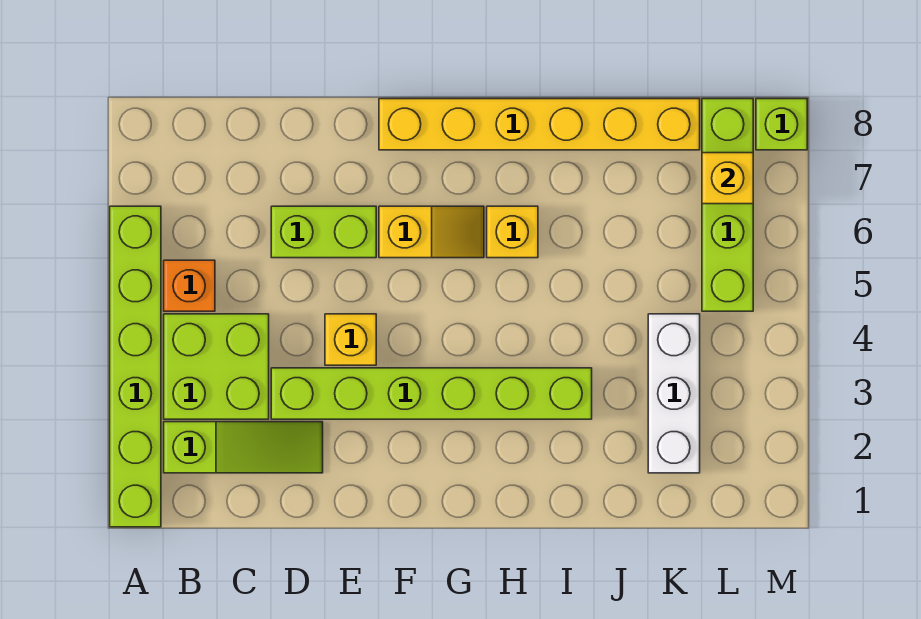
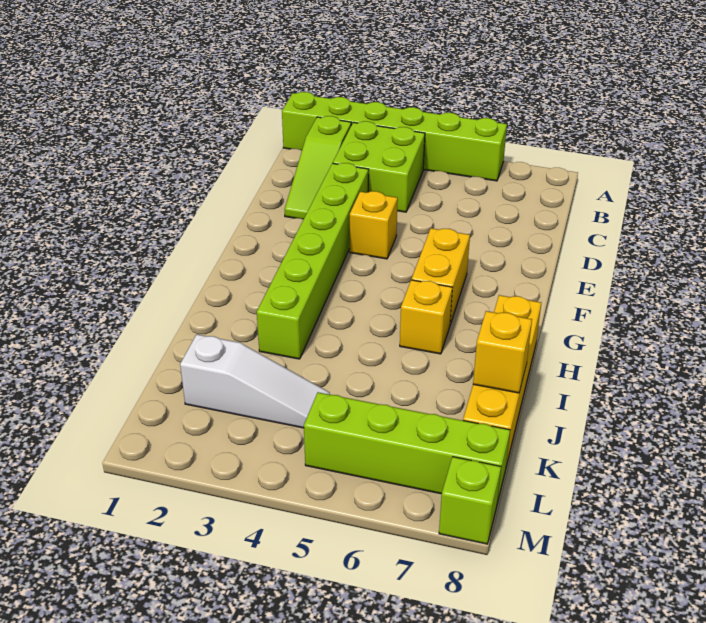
orange 1x1 brick [164,260,215,311] -> none
lime 1x2 brick [271,206,376,258] -> none
yellow 1x2 slope [379,206,484,258] -> yellow 1x2 brick [411,228,470,324]
yellow 1x6 brick [379,99,700,150] -> yellow 1x4 brick [463,295,541,465]
white 1x3 brick [648,314,700,473] -> white 1x3 slope [180,334,330,428]
yellow 1x1 brick [702,153,753,204] -> yellow 1x1 brick moved to [473,311,532,393]

